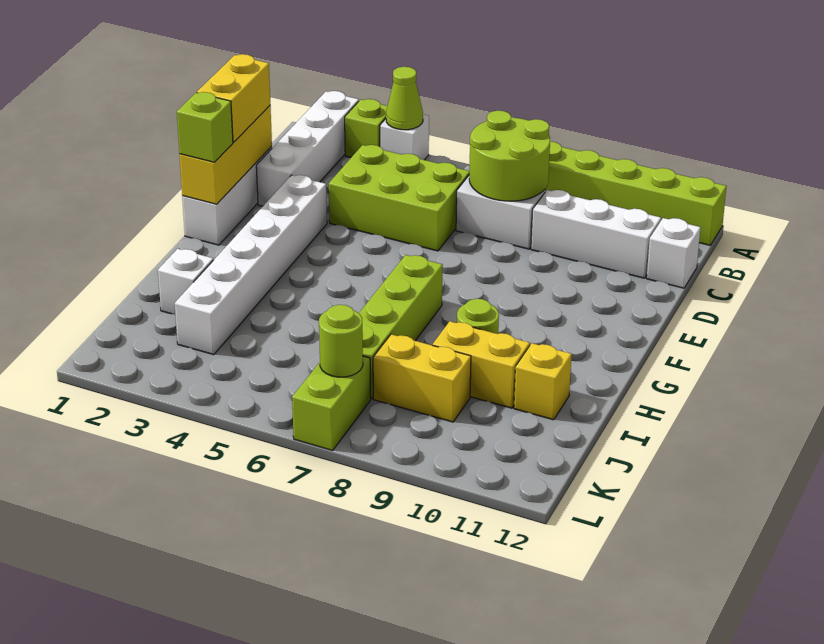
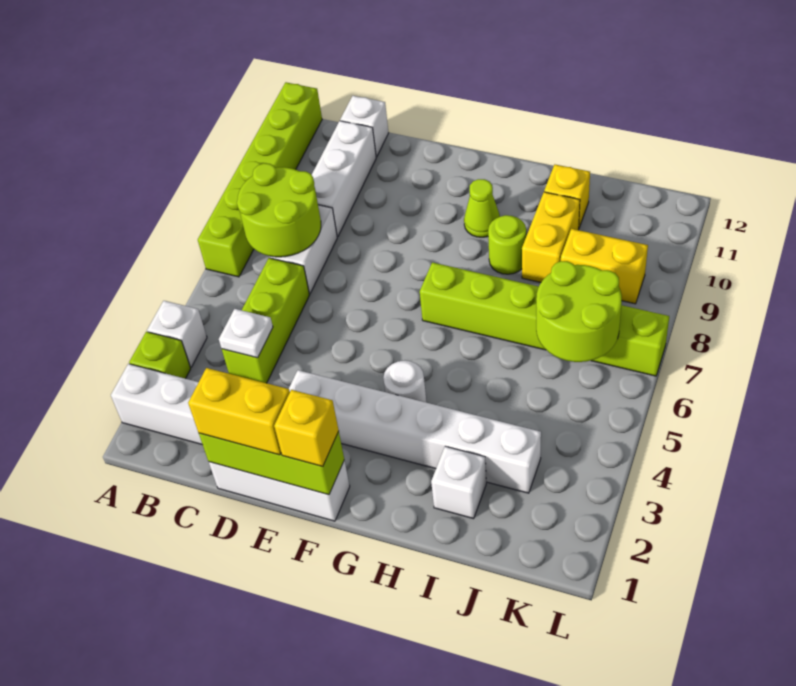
lime 1x1 cone [386,67,423,130] -> lime 1x1 cone moved to [464,179,500,237]
lime 2x3 brick [329,145,469,251] -> lime 1x3 brick [222,258,309,383]
none -> white 1x1 plate [219,309,273,358]
yellow 1x3 brick [180,106,272,204] -> lime 1x3 brick [199,431,344,495]
lime 1x1 brick [177,92,233,162] -> yellow 1x1 brick [274,390,339,467]
none -> white 1x1 round brick [383,361,427,403]
yellow 1x2 brick [373,334,471,422] -> yellow 1x2 brick turned to [561,229,648,304]
lime 1x1 round brick [319,305,363,377] -> lime 2x2 round brick [536,261,622,362]

